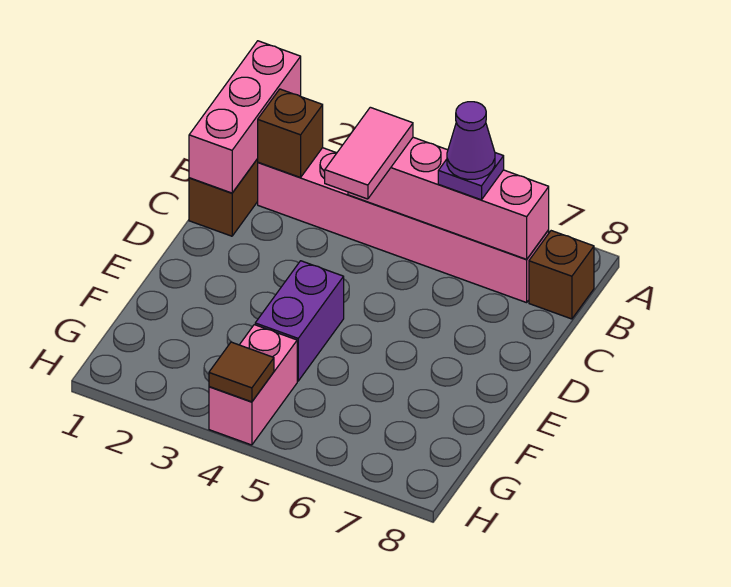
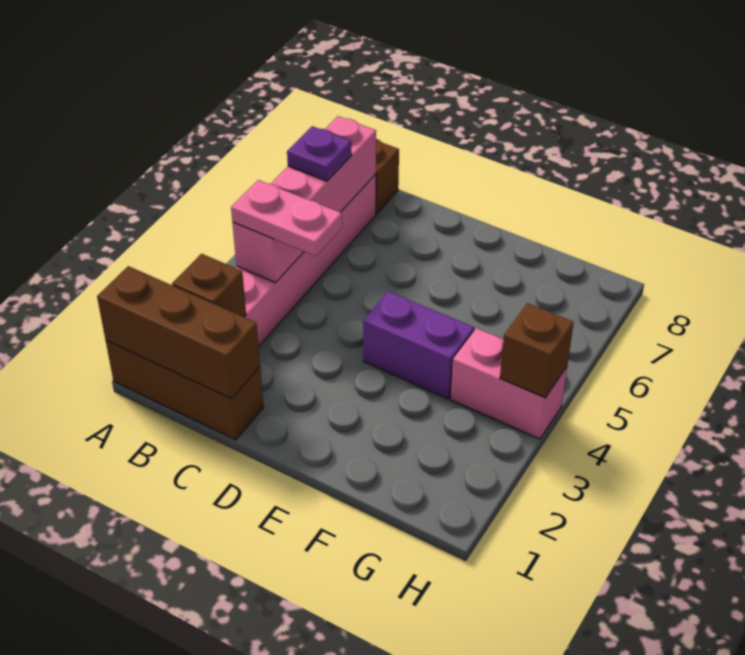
pink 1x3 brick [189,41,301,193] -> brown 1x3 brick [97,266,260,399]
pink 1x2 tile [325,107,413,199] -> pink 1x2 plate [231,180,342,256]
purple 1x1 cone [447,102,495,179] -> none
brown 1x1 tile [209,342,274,402] -> brown 1x1 brick [500,303,574,398]

